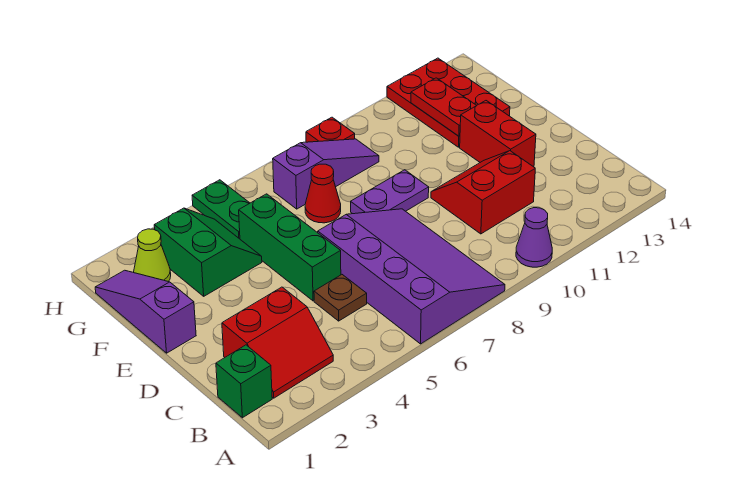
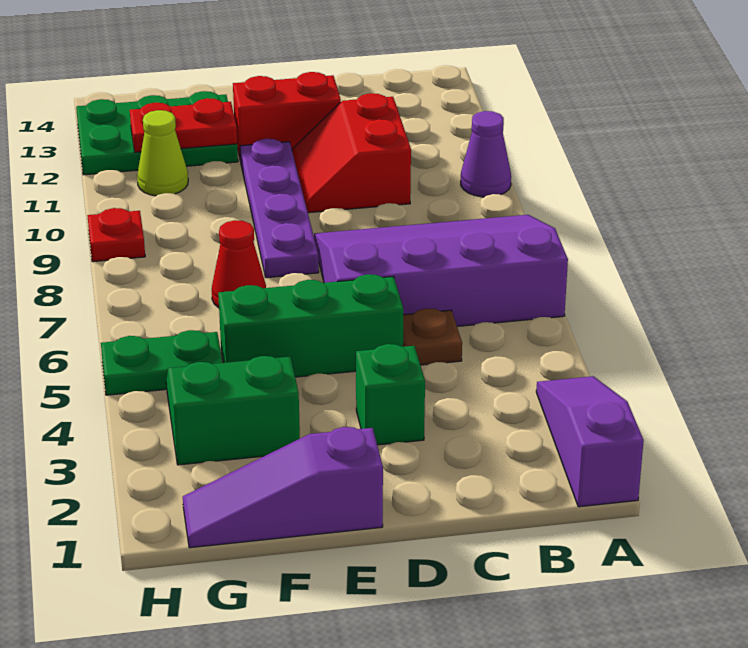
green 1x1 brick [216,345,272,418] -> green 1x1 brick moved to [356,344,425,445]
red 2x2 slope [222,287,333,398] -> none
purple 1x2 plate [351,170,429,214] -> purple 1x4 plate [240,139,319,278]
red 2x3 plate [387,58,510,147] -> green 2x3 plate [76,91,238,175]
lime 1x1 cone [134,229,171,282] -> lime 1x1 cone moved to [137,110,188,196]
purple 1x3 slope [273,139,379,209] -> purple 1x3 slope moved to [536,376,644,507]

